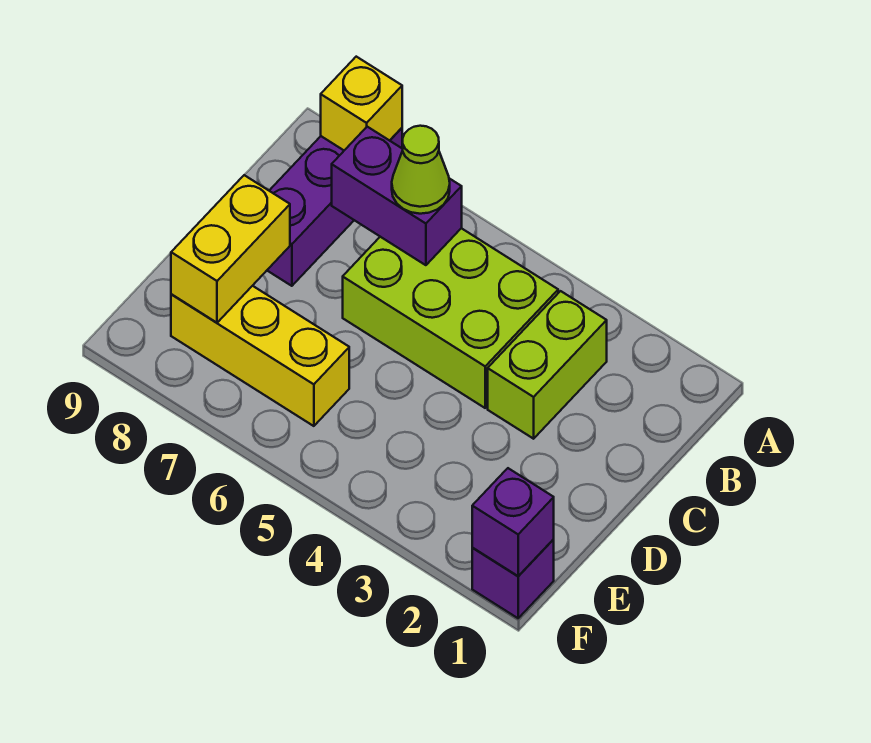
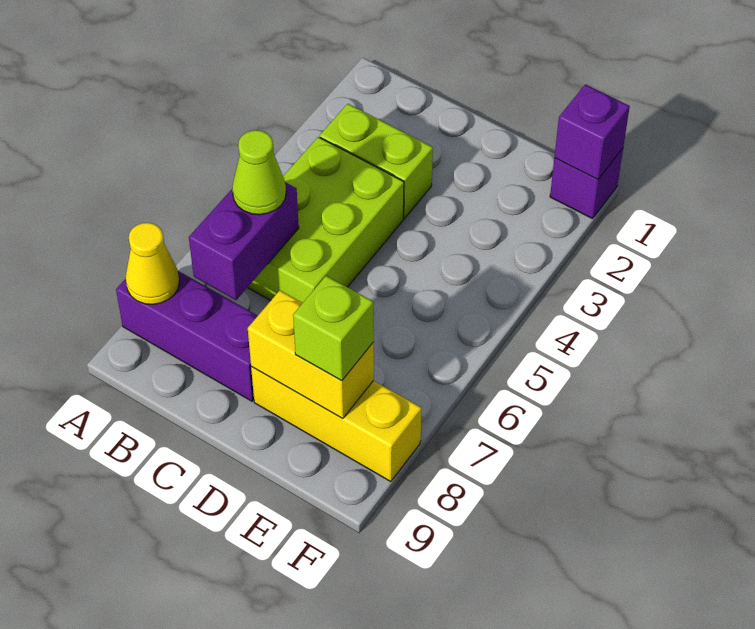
yellow 1x1 brick [321,57,402,150] -> yellow 1x1 cone [125,223,179,305]
yellow 1x3 brick [171,286,349,426] -> yellow 1x3 brick turned to [251,367,422,482]
none -> lime 1x1 brick [293,276,374,381]

